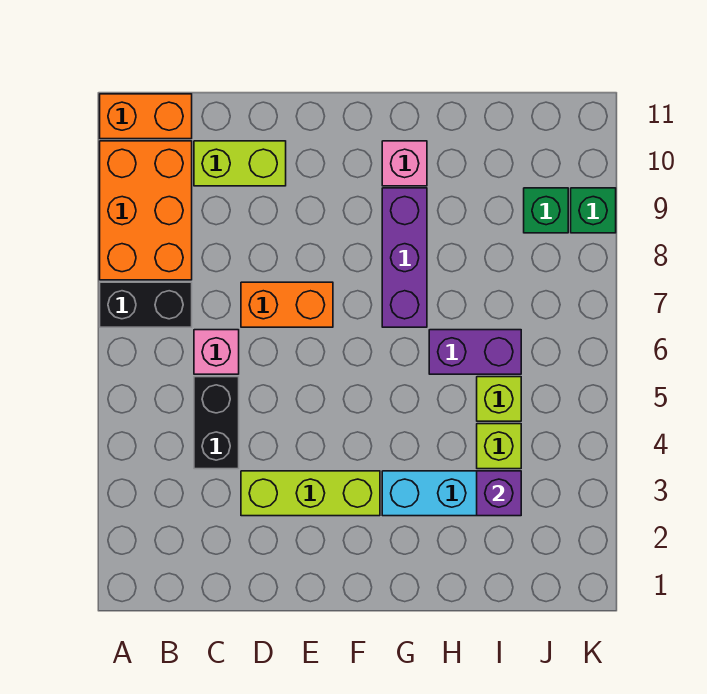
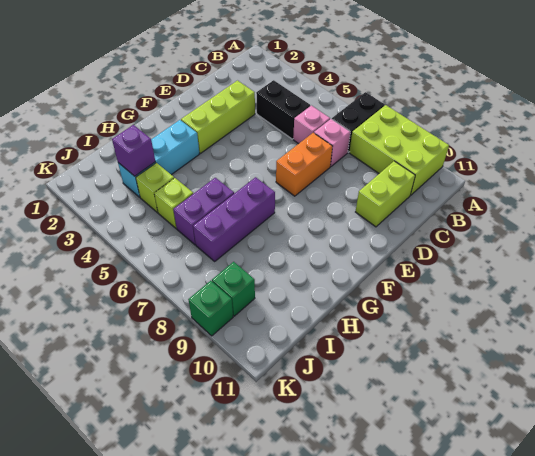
orange 2x3 brick [100,141,192,280] -> lime 2x3 brick [349,105,449,195]
orange 1x2 brick [100,94,192,139] -> none
purple 1x3 brick [382,188,427,327] -> purple 1x3 brick turned to [193,177,275,261]
pink 1x1 brick [382,141,427,186] -> pink 1x1 brick moved to [314,119,350,166]

